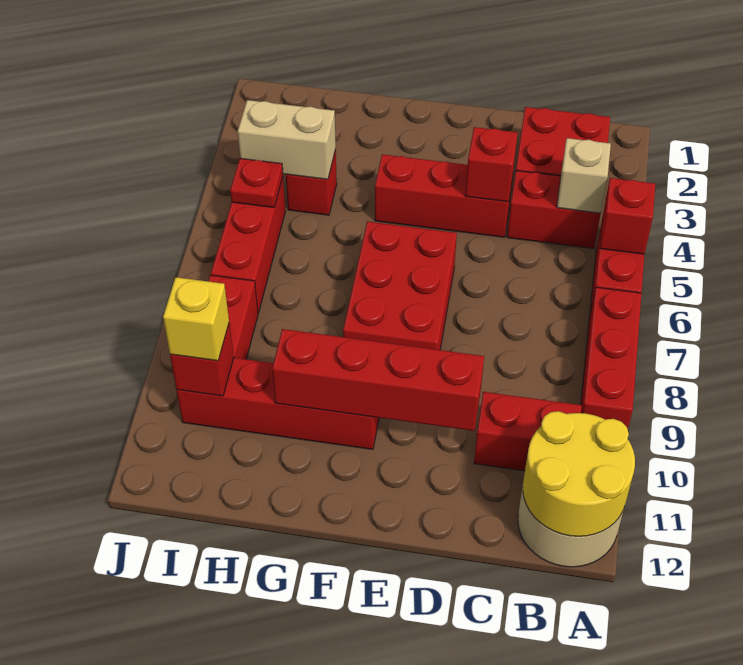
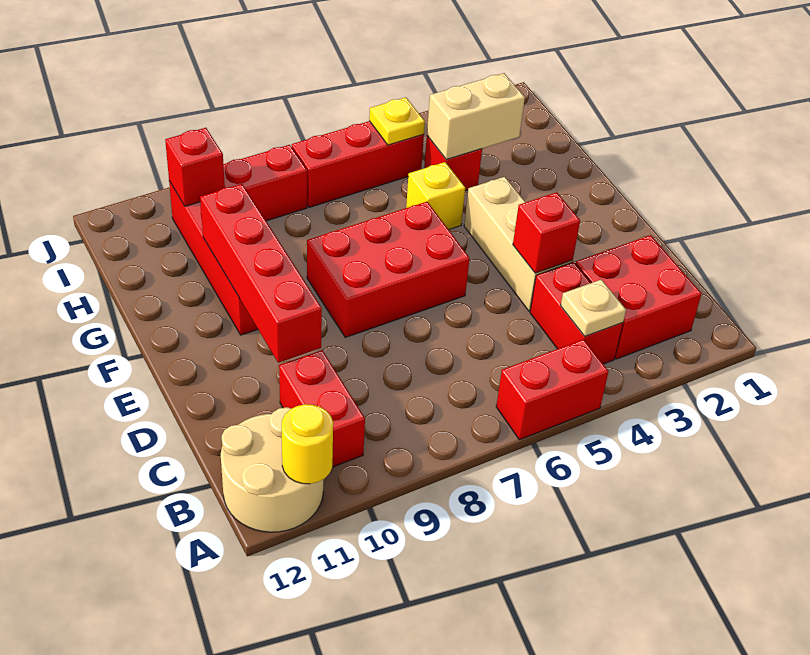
red 1x1 brick [600,178,655,254] -> none
red 1x3 brick [581,287,642,429] -> none
yellow 2x2 round brick [523,411,635,536] -> yellow 1x1 round brick [282,404,333,484]
tan 1x1 brick [557,138,611,213] -> tan 1x1 plate [561,279,626,336]
red 1x3 brick [375,154,513,237] -> tan 1x3 brick [464,177,573,311]
tan 1x2 brick [238,100,336,179] -> tan 1x2 brick turned to [427,73,525,160]
red 1x1 plate [230,158,283,208] -> yellow 1x1 plate [369,97,425,145]
yellow 1x1 brick [163,277,229,361] -> yellow 1x1 brick moved to [406,162,465,230]

